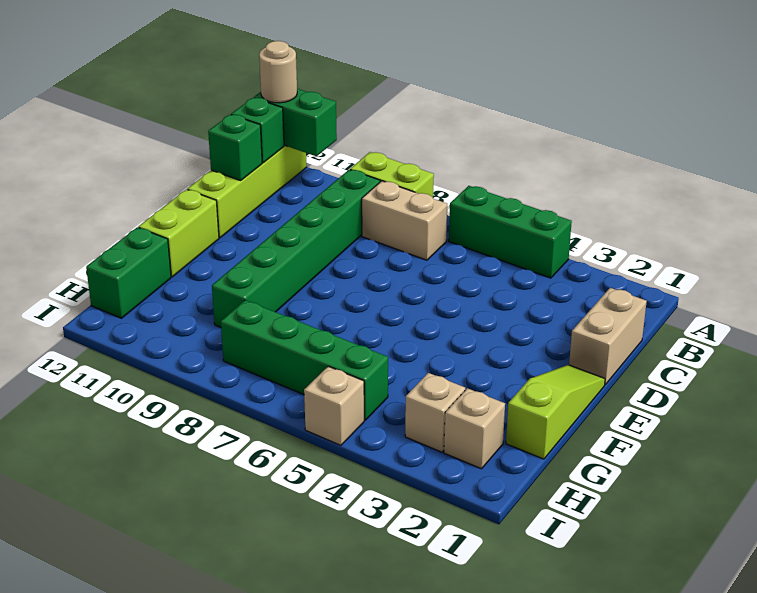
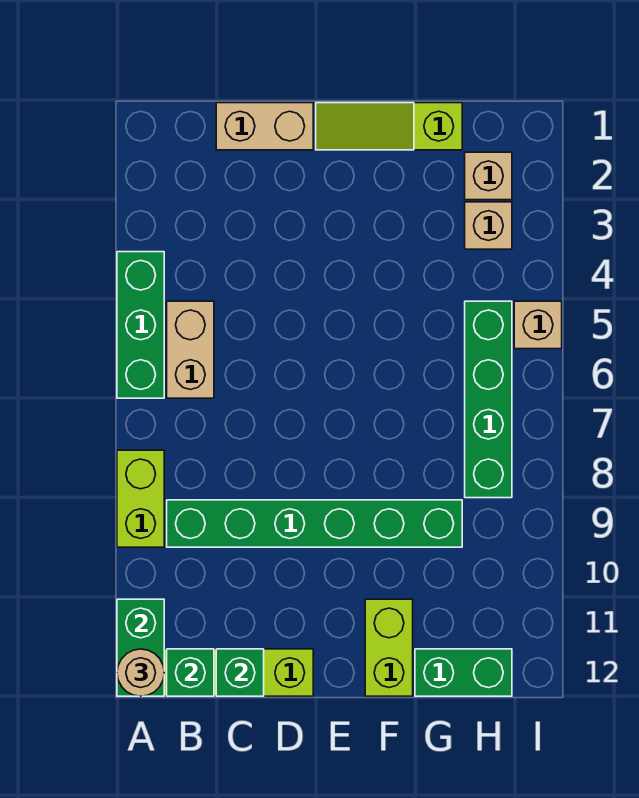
tan 1x2 brick [362,181,447,260] -> tan 1x2 brick moved to [167,301,214,398]
lime 1x2 brick [138,189,219,277] -> lime 1x2 brick turned to [365,599,413,696]

